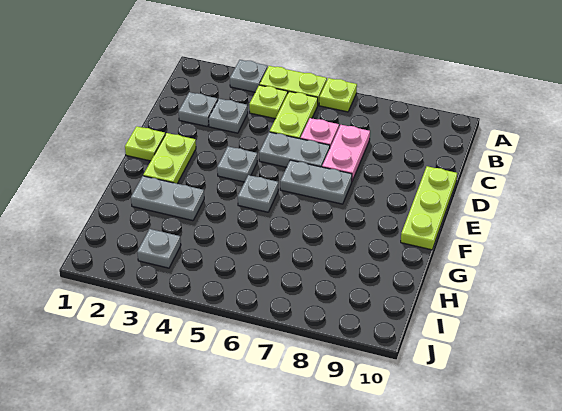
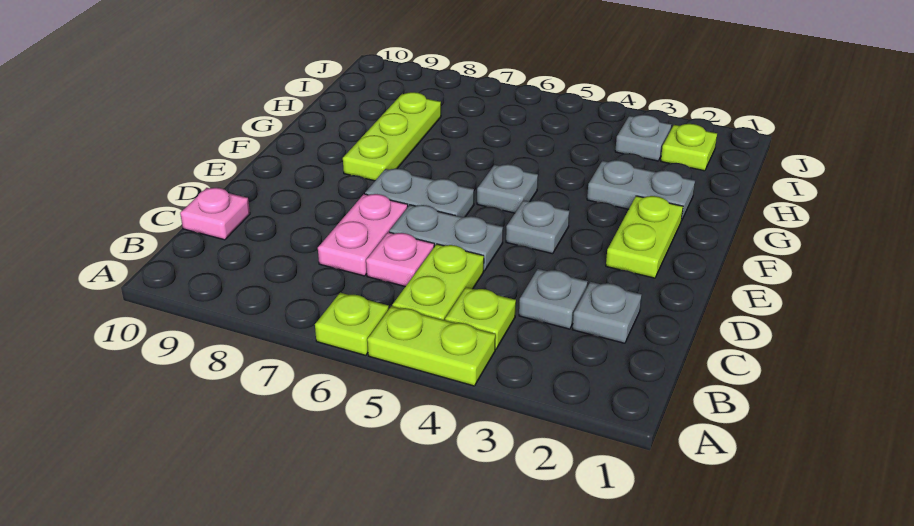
grey 1x1 plate [230,60,268,92] -> none
none -> pink 1x1 plate [180,188,250,240]
lime 1x3 plate [401,166,457,250] -> lime 1x3 plate moved to [343,92,441,181]
lime 1x1 plate [125,126,165,161] -> lime 1x1 plate moved to [661,124,717,171]

